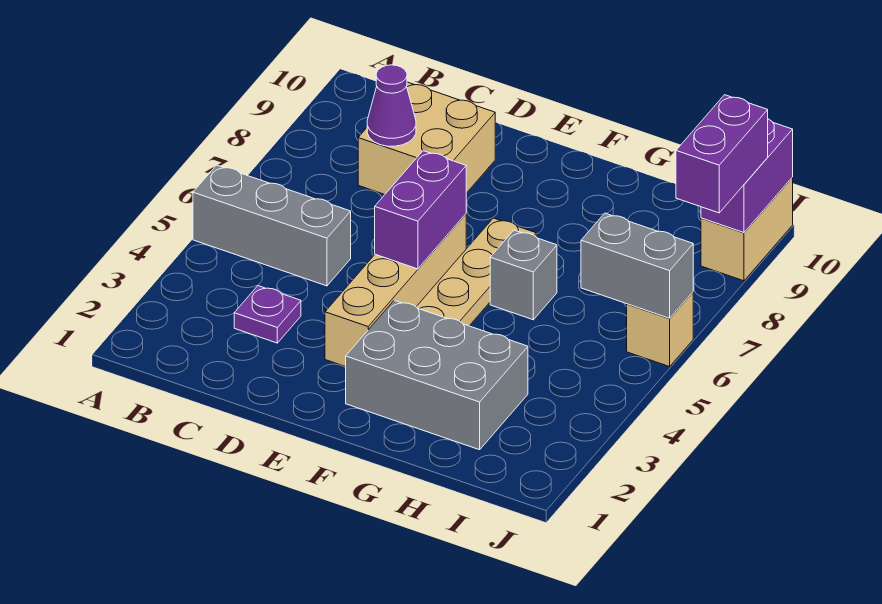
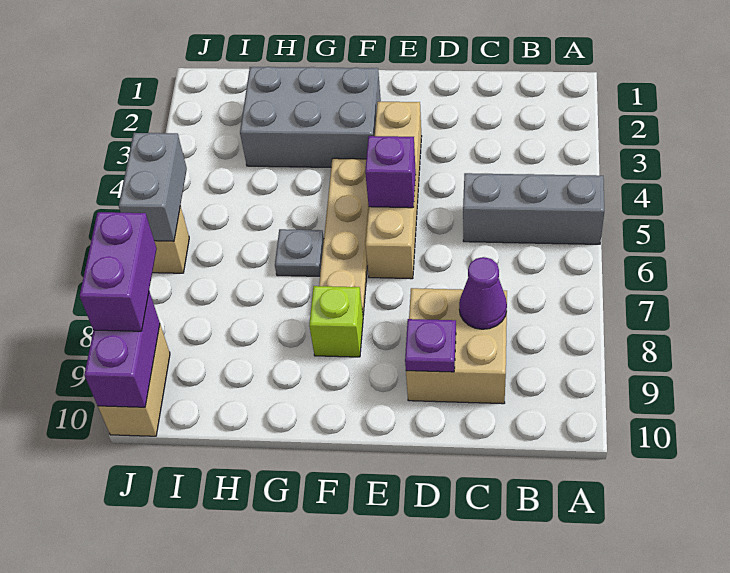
purple 1x1 plate [234,286,301,343] -> purple 1x1 plate moved to [405,319,456,372]
purple 1x2 brick [375,151,466,269] -> purple 1x1 brick [365,136,416,208]
none -> lime 1x1 brick [309,286,363,357]
grey 1x1 brick [490,230,557,320] -> grey 1x1 plate [275,229,324,276]
grey 1x2 brick [581,213,693,318] -> grey 1x2 brick turned to [119,133,187,241]

